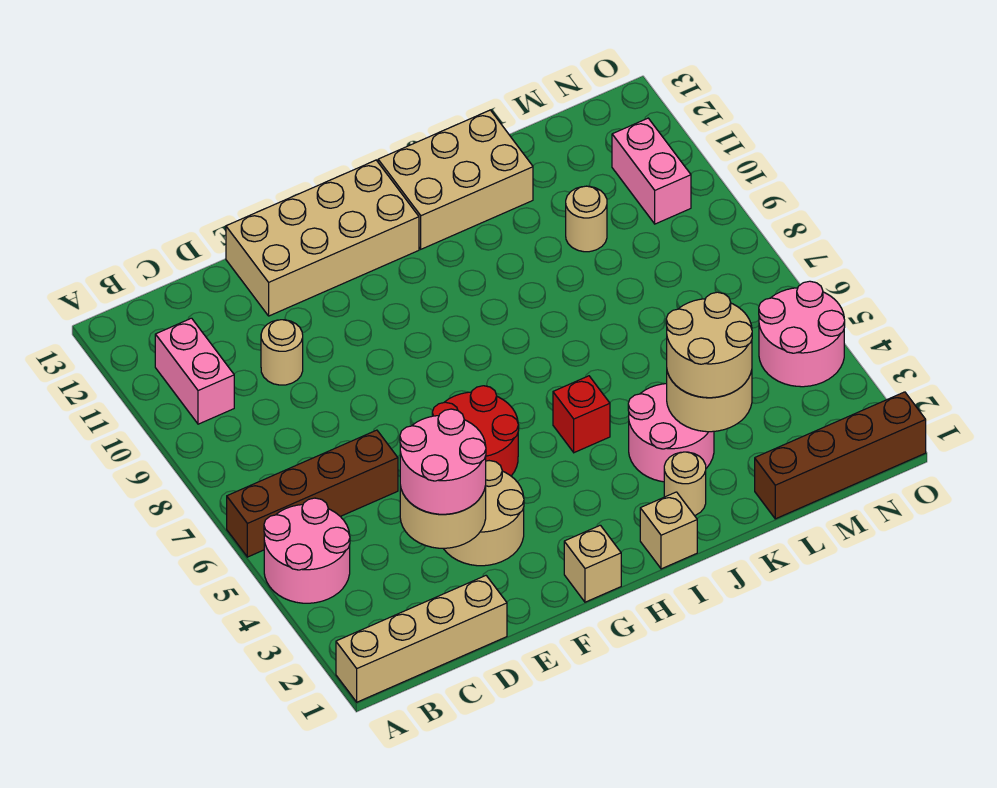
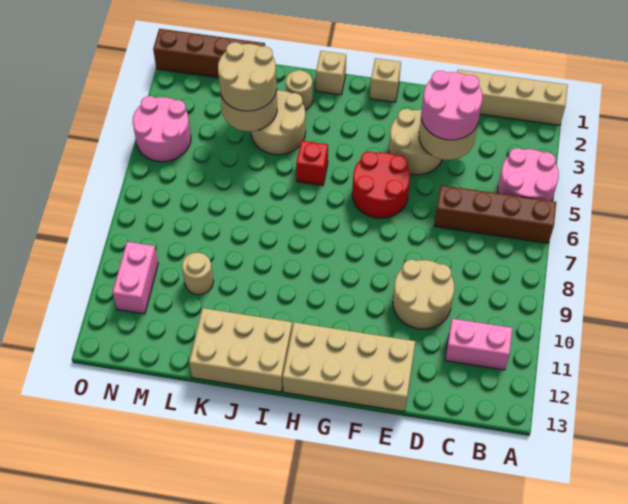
pink 1x2 brick [155,318,234,424] -> pink 1x2 brick turned to [445,319,512,370]
tan 1x1 round brick [261,320,303,385] -> tan 2x2 round brick [393,260,454,329]
pink 2x2 round brick [628,384,714,482] -> tan 2x2 round brick [251,90,306,155]

